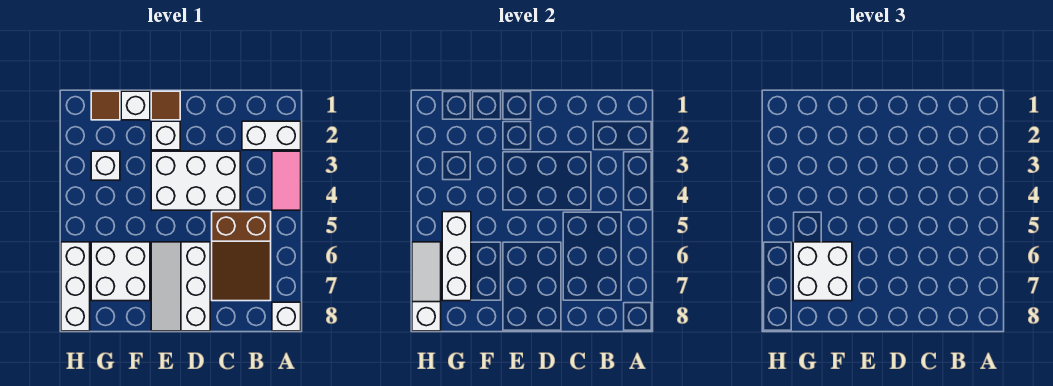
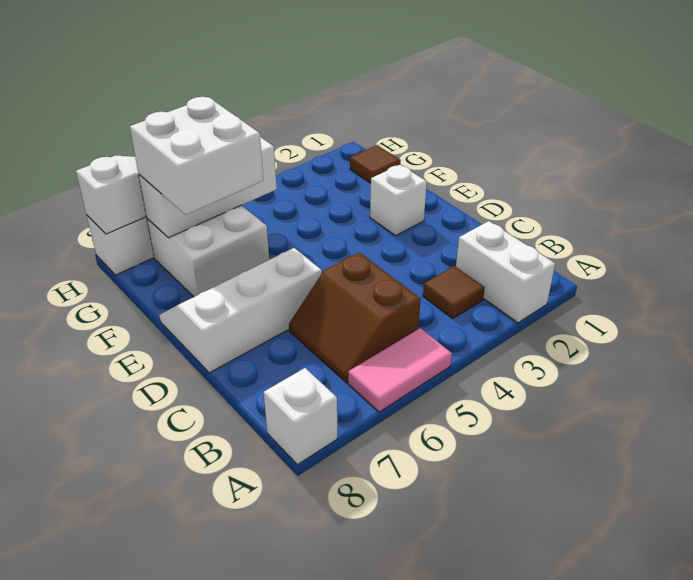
pink 1x2 tile [272,151,301,210] -> pink 1x2 tile moved to [348,328,452,412]
brown 2x3 slope [212,212,271,301] -> brown 2x2 slope [289,252,421,383]
white 2x3 brick [151,151,240,210] -> none
brown 1x1 tile [151,91,180,120] -> brown 1x1 tile moved to [423,266,485,318]
white 1x1 brick [121,91,150,120] -> none
white 1x1 brick [91,151,120,180] -> none

